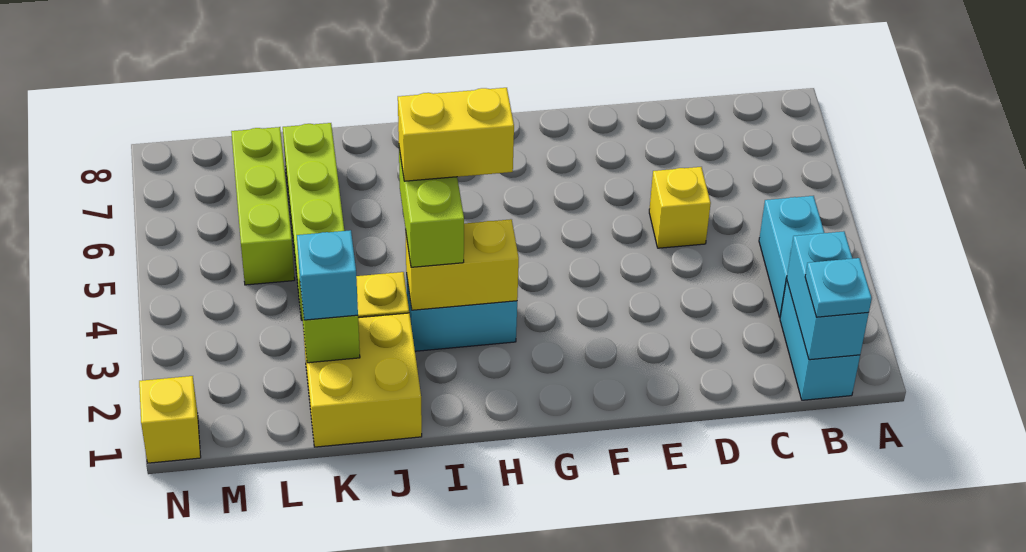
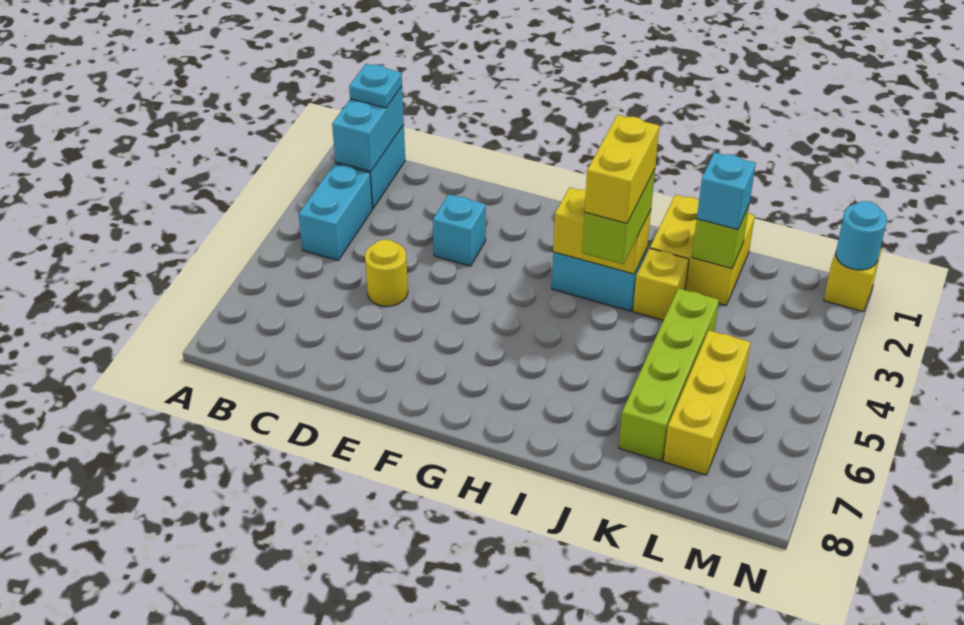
yellow 1x1 brick [649,167,711,248] -> yellow 1x1 round brick [365,240,408,306]
none -> cyan 1x1 brick [433,194,486,266]
yellow 1x2 brick [398,88,514,181] -> yellow 1x2 brick turned to [585,115,659,223]
lime 1x3 brick [231,127,295,285] -> yellow 1x3 brick [663,330,751,475]
none -> cyan 1x1 round brick [836,201,887,270]

